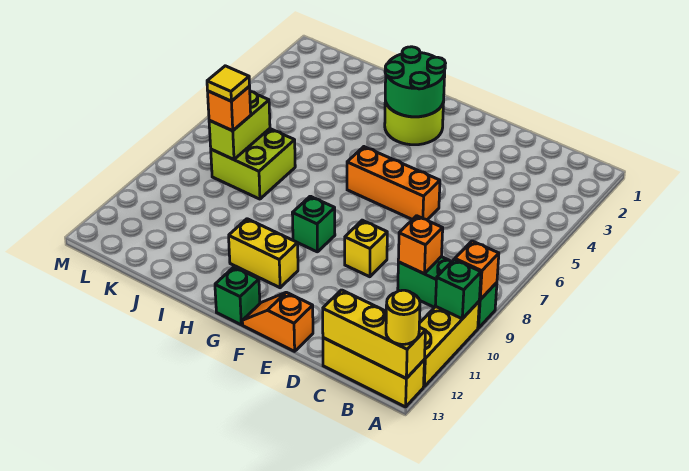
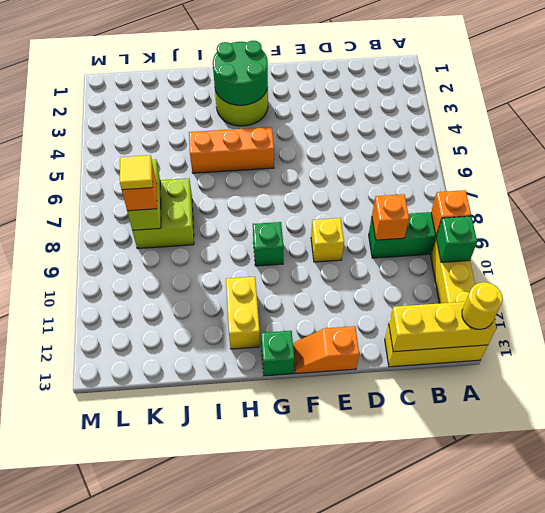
orange 1x3 brick [347,147,440,220] -> orange 1x3 brick moved to [189,127,274,173]
yellow 1x2 brick [229,219,298,288] -> yellow 1x2 brick turned to [226,277,260,349]

